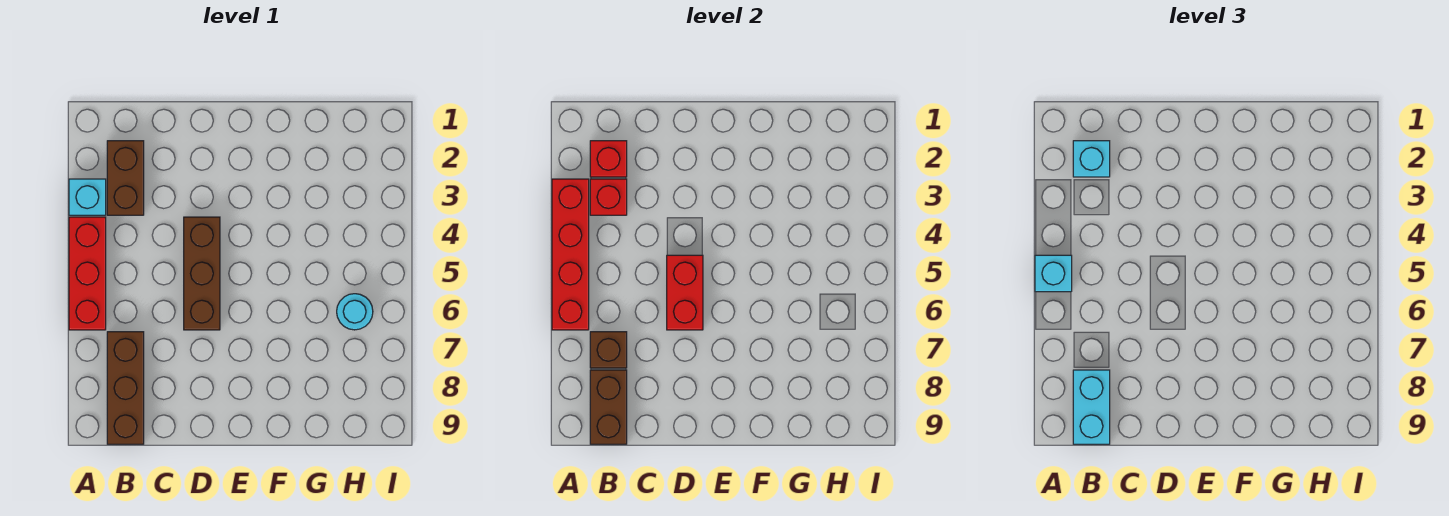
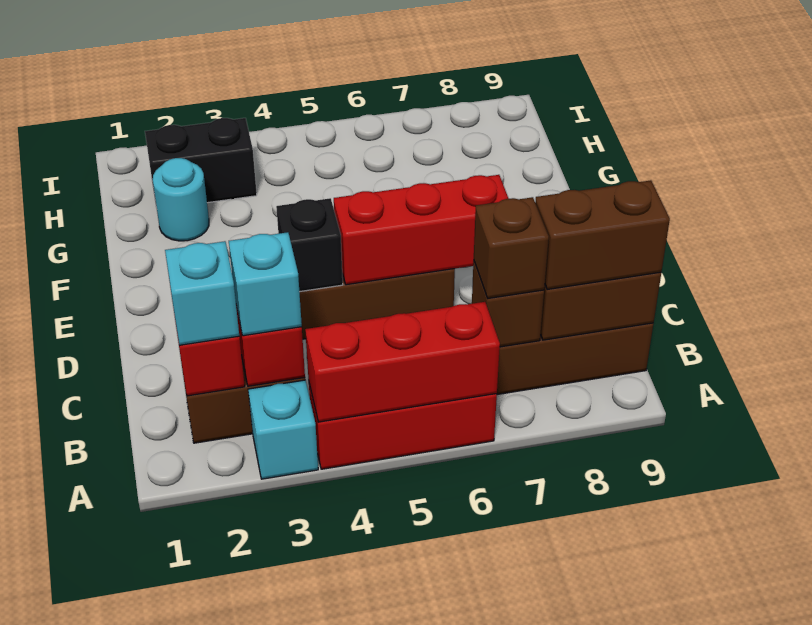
red 1x4 brick [552,179,589,330] -> red 1x3 brick [305,302,500,422]
cyan 1x1 brick [1035,255,1072,292] -> cyan 1x1 brick moved to [229,232,302,336]
none -> brown 1x1 brick [474,197,549,298]
cyan 1x2 brick [1073,370,1110,444] -> brown 1x2 brick [535,180,670,290]
none -> black 1x1 brick [276,198,343,292]
red 1x2 brick [667,255,703,330] -> red 1x3 brick [334,175,509,285]
none -> black 1x2 brick [145,118,257,208]
cyan 1x1 round brick [337,294,373,330] -> cyan 1x1 round brick moved to [153,158,209,241]

